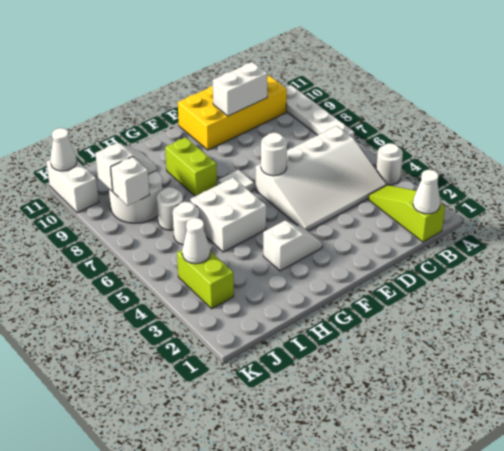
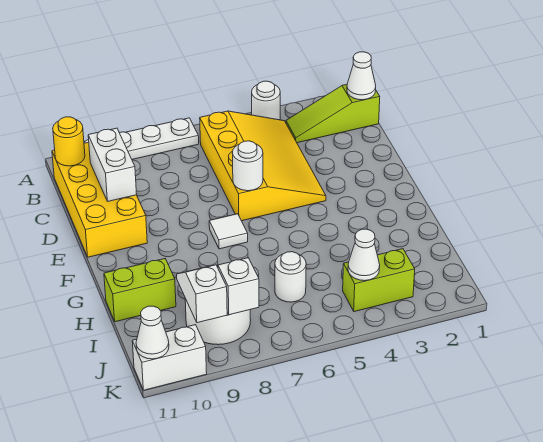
white 3x4 slope [256,126,387,231] -> yellow 3x4 slope [200,111,326,221]
none -> yellow 1x1 round brick [53,117,85,166]
white 1x2 slope [263,221,323,271] -> none
white 2x2 brick [190,178,266,252] -> none
lime 1x2 brick [165,137,217,196] -> lime 1x2 brick moved to [104,259,176,322]
white 1x1 round brick [157,187,183,230] -> none

